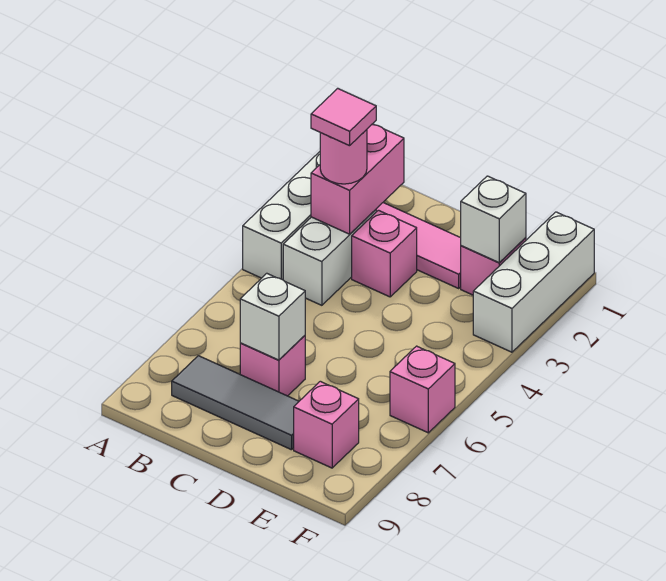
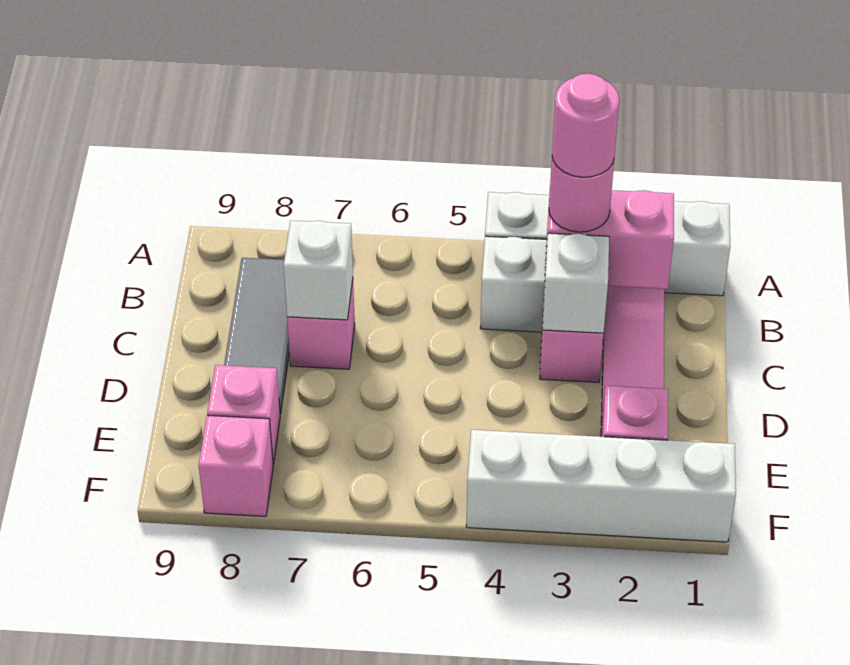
pink 1x1 tile [311,88,376,146] -> pink 1x1 round brick [552,74,619,177]
white 1x1 brick [461,176,526,262] -> white 1x1 brick moved to [543,233,609,333]
white 1x3 brick [473,212,594,352] -> white 1x4 brick [466,430,736,542]
pink 1x1 brick [390,346,455,433] -> pink 1x1 brick moved to [199,415,273,516]

